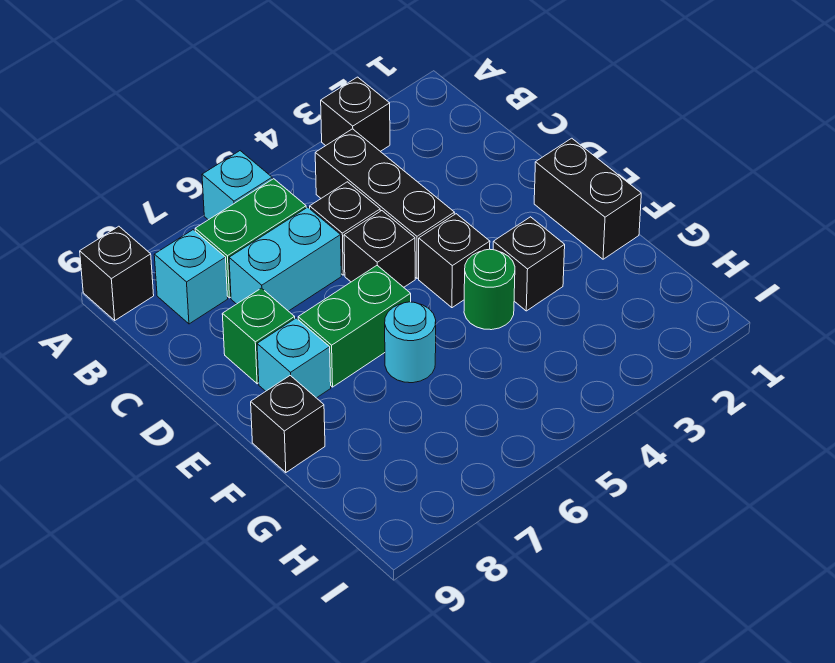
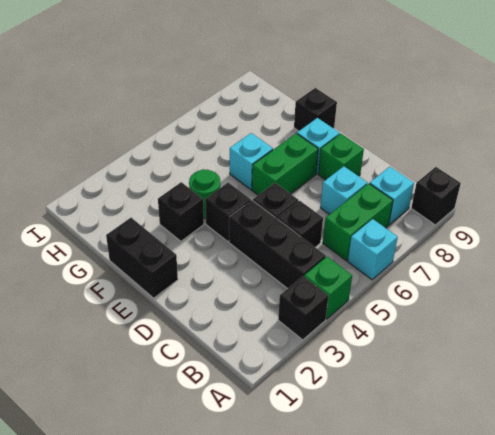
none -> green 1x1 brick [304,257,352,319]
cyan 1x2 brick [229,207,341,311] -> cyan 1x1 brick [320,166,367,214]
cyan 1x1 round brick [385,302,436,383] -> cyan 1x1 brick [230,133,273,190]

